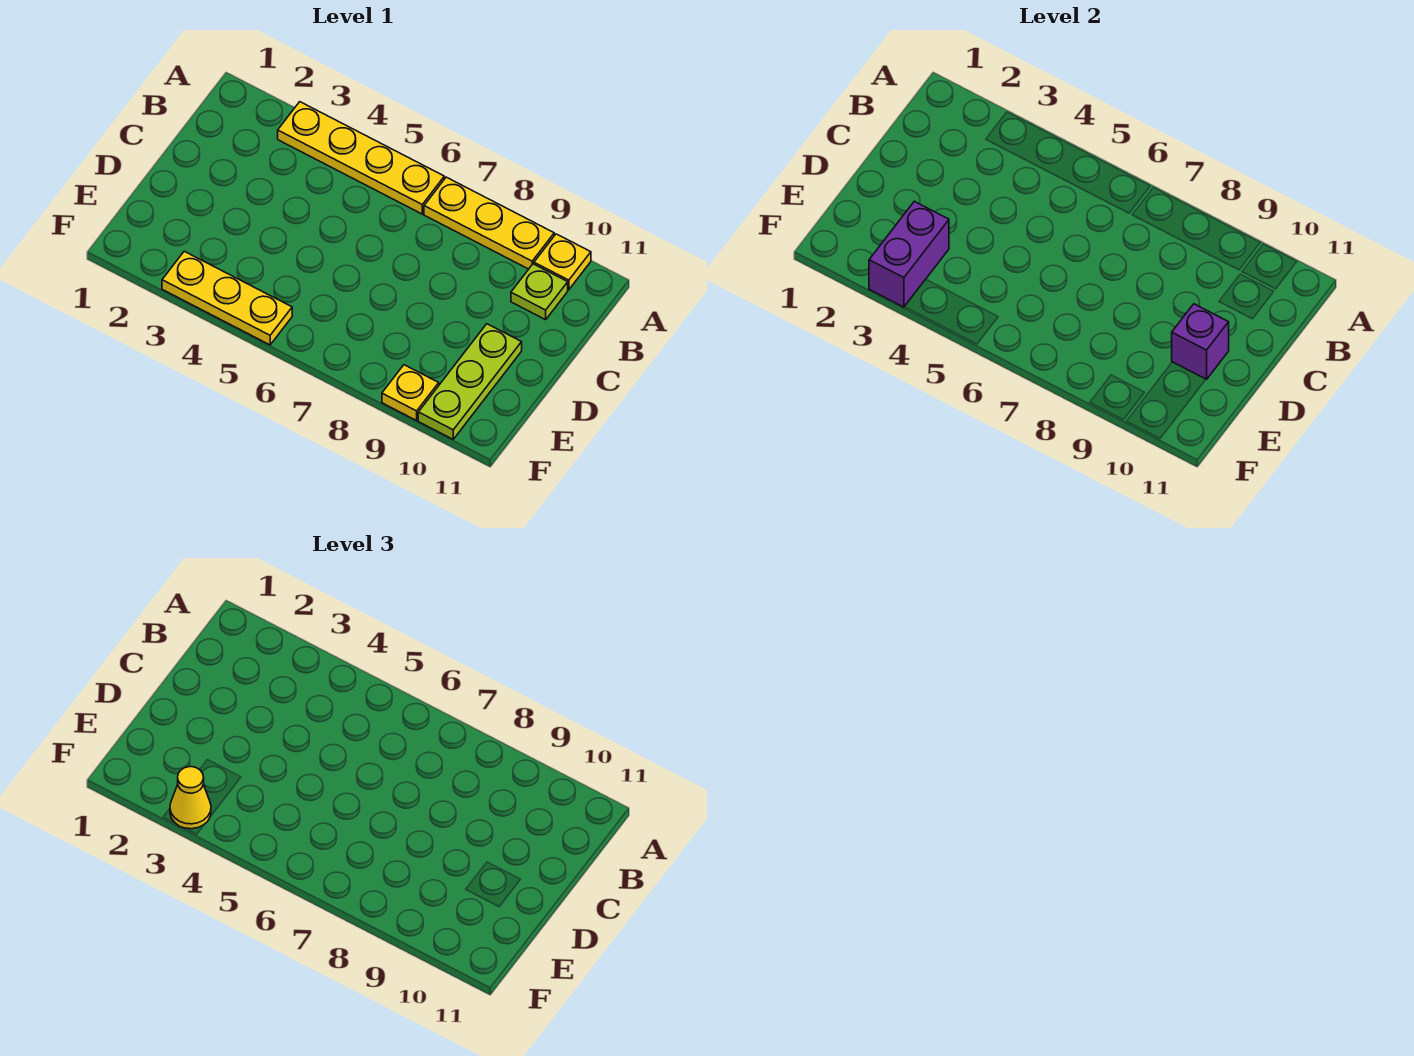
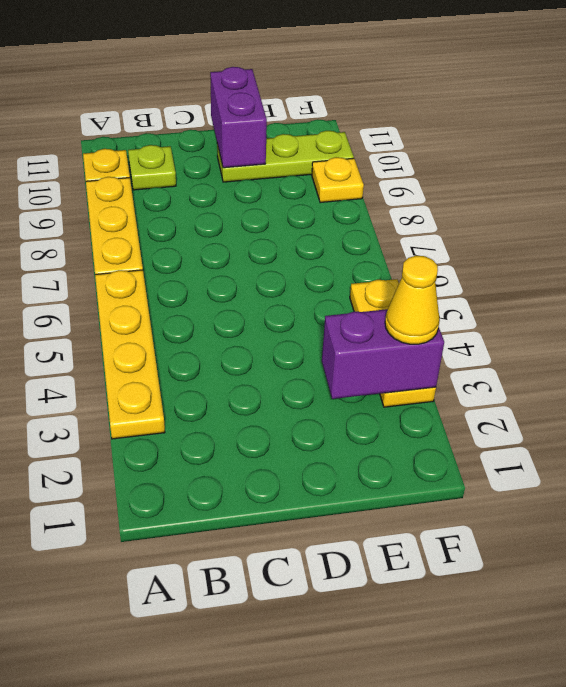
purple 1x1 brick [1172,304,1229,380] -> purple 1x2 brick [210,67,267,168]

